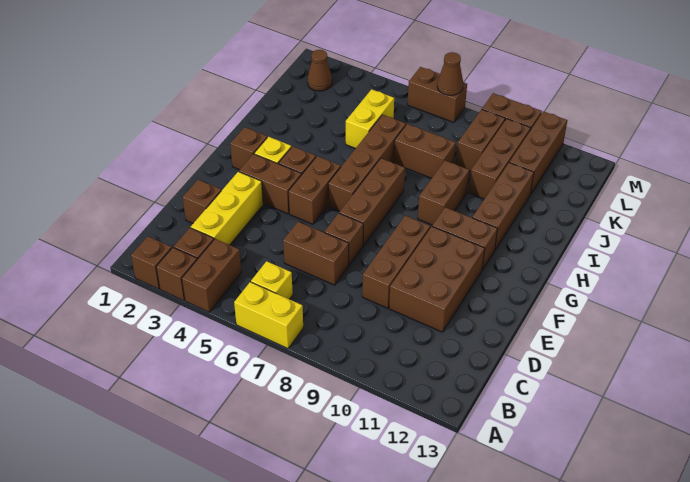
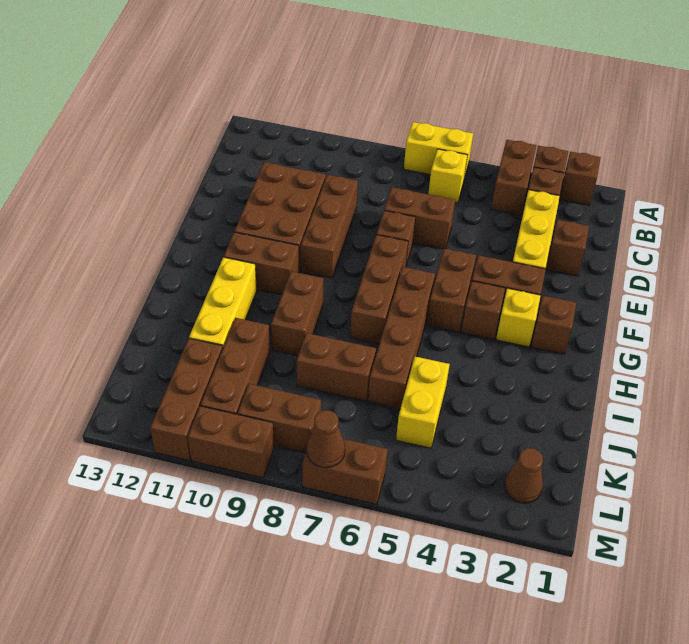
brown 1x3 brick [472,163,534,250] -> yellow 1x3 brick [189,257,257,348]
brown 1x2 brick [456,109,505,171] -> brown 1x2 brick turned to [238,384,321,453]

